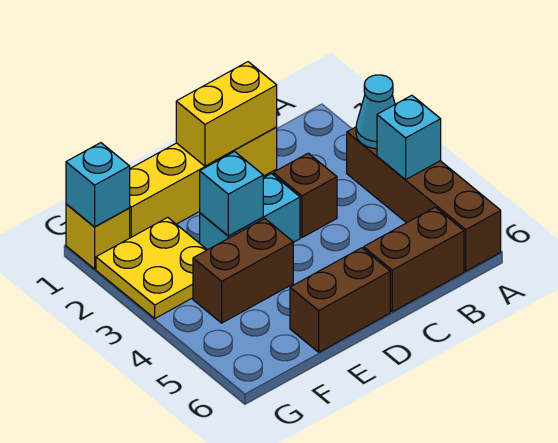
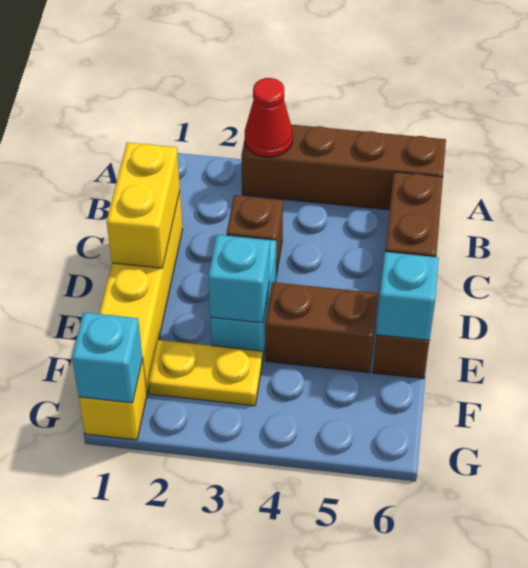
cyan 1x1 cone [356,75,395,149] -> red 1x1 cone [245,78,293,157]
cyan 1x1 brick [377,95,441,179] -> cyan 1x1 brick moved to [376,252,439,340]
brown 1x2 brick [193,219,293,323] -> brown 1x2 brick turned to [265,282,378,373]
yellow 2x2 plate [96,217,207,318] -> yellow 1x2 plate [149,340,262,406]

